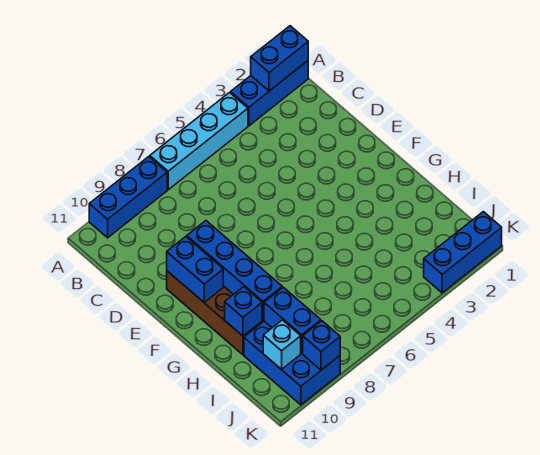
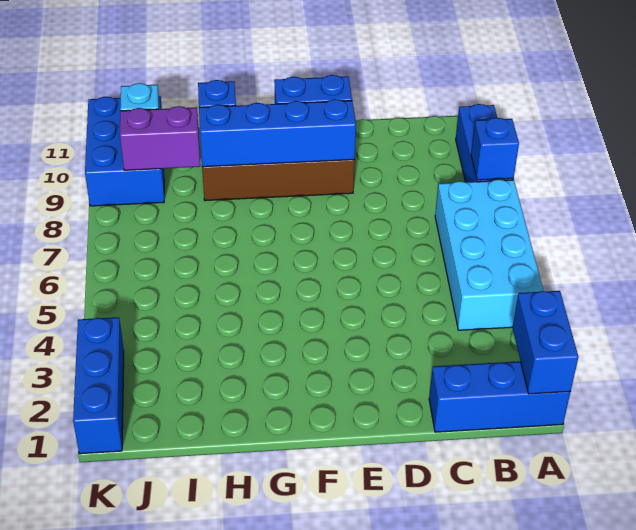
blue 1x3 brick [231,61,308,126] -> blue 1x3 brick turned to [429,361,570,432]
cyan 1x4 brick [150,93,248,190] -> cyan 2x4 brick [435,179,544,330]
blue 2x3 brick [244,321,340,405] -> blue 2x3 brick turned to [85,96,164,206]
blue 1x2 brick [264,287,321,353] -> purple 1x2 brick [120,106,200,170]
blue 1x1 brick [303,321,340,370] -> blue 1x1 brick moved to [471,118,519,180]

